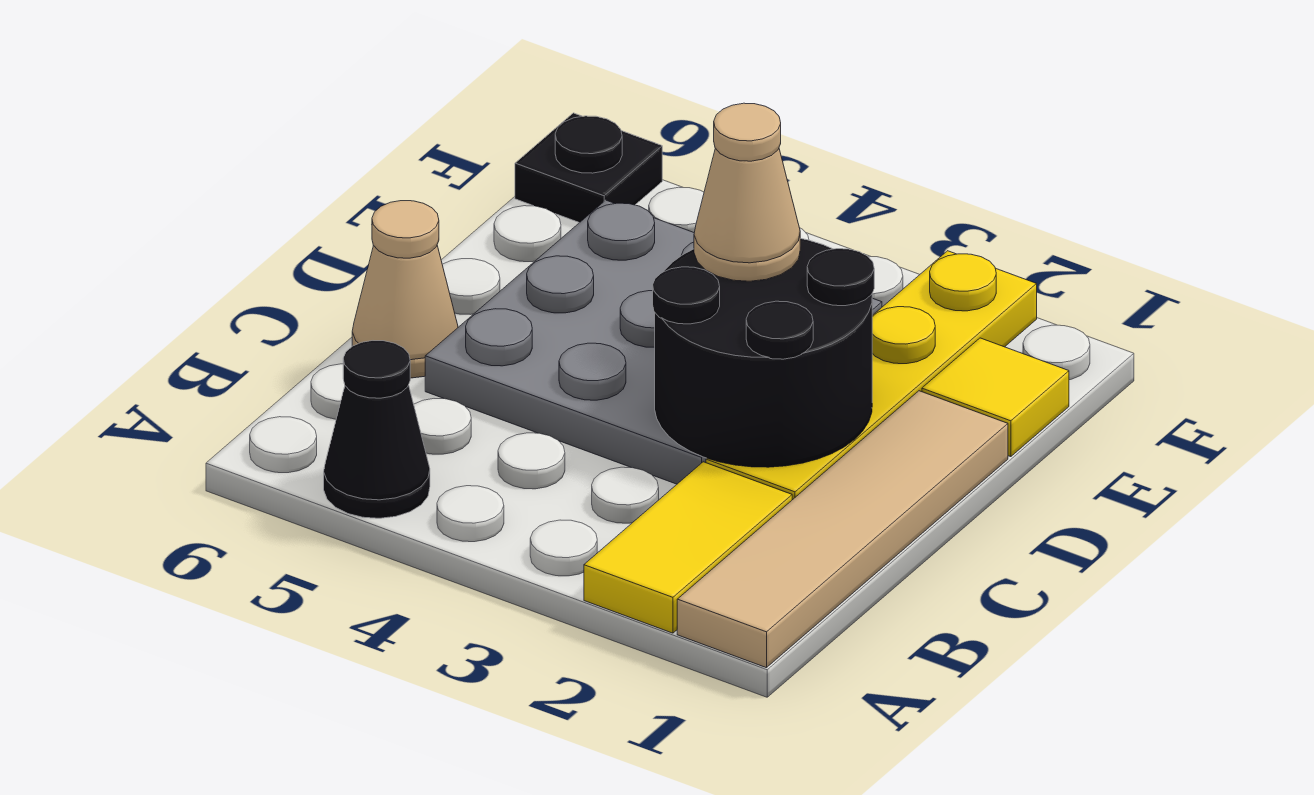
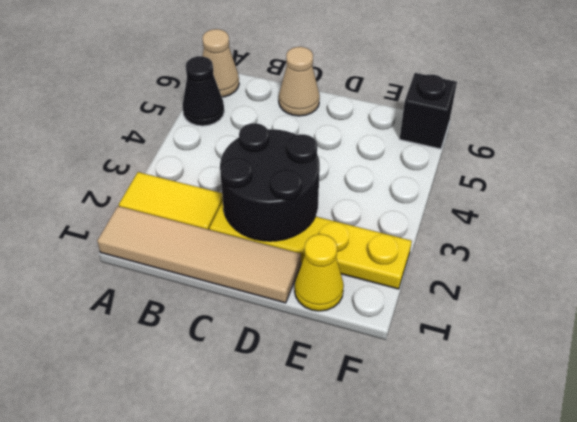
grey 3x3 plate [425,200,882,484] -> none
tan 1x1 cone [694,103,800,281] -> tan 1x1 cone moved to [202,29,239,97]
yellow 1x1 tile [922,338,1069,457] -> yellow 1x1 cone [295,234,344,311]
black 1x1 plate [515,113,662,223] -> black 1x1 brick [400,73,457,149]

